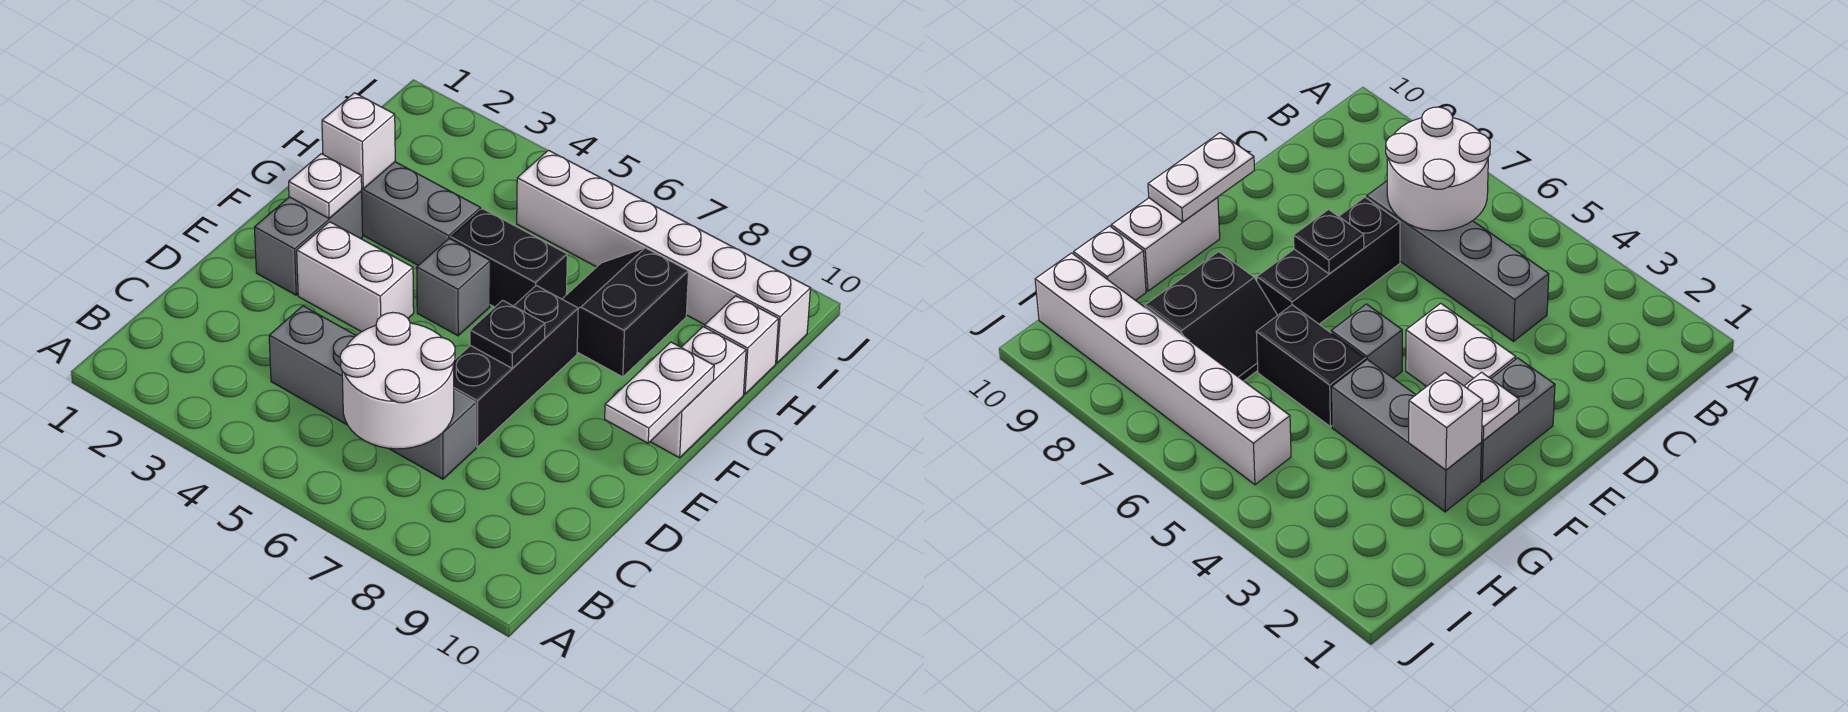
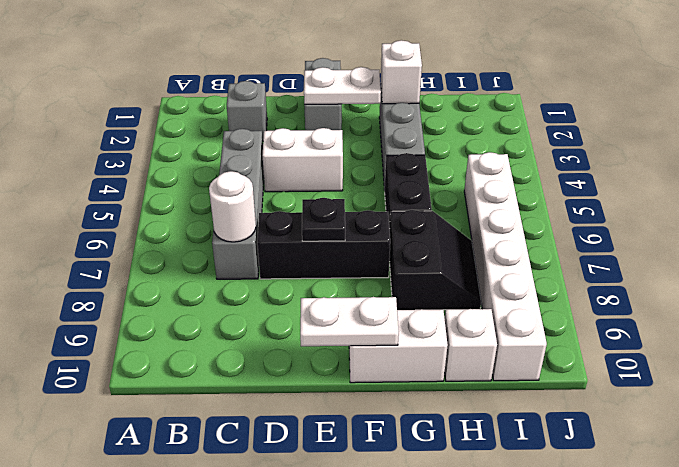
white 2x2 round brick [340,312,455,449] -> white 1x1 round brick [209,171,256,242]
grey 1x2 brick [254,191,363,295] -> grey 1x2 brick turned to [304,58,342,130]
white 1x2 brick [297,222,414,332] -> white 1x2 brick turned to [263,128,343,192]
white 1x1 plate [289,154,362,218] -> white 1x2 plate [304,67,381,104]
grey 1x1 brick [417,238,490,336] -> grey 1x1 brick moved to [227,81,267,139]
black 2x2 slope [562,248,688,377] -> black 2x2 slope turned to [389,210,481,310]

